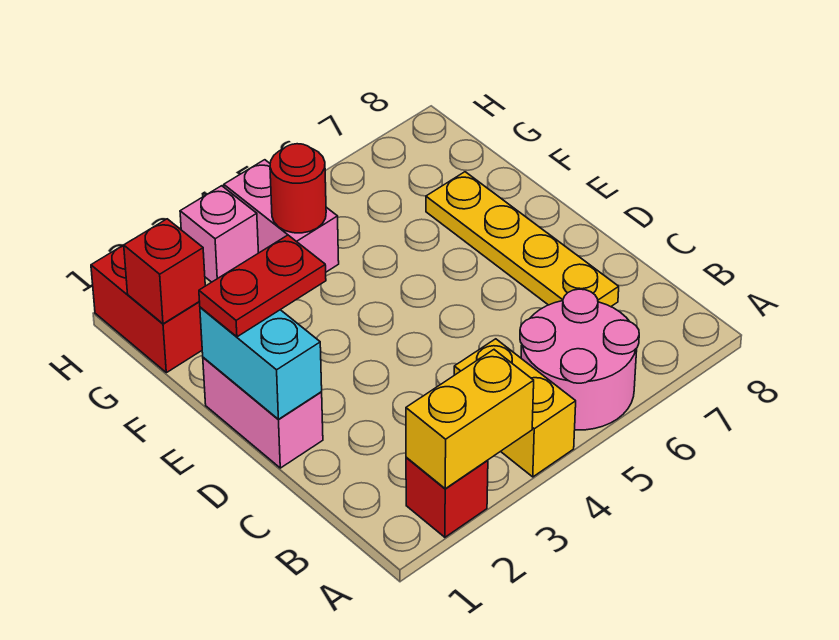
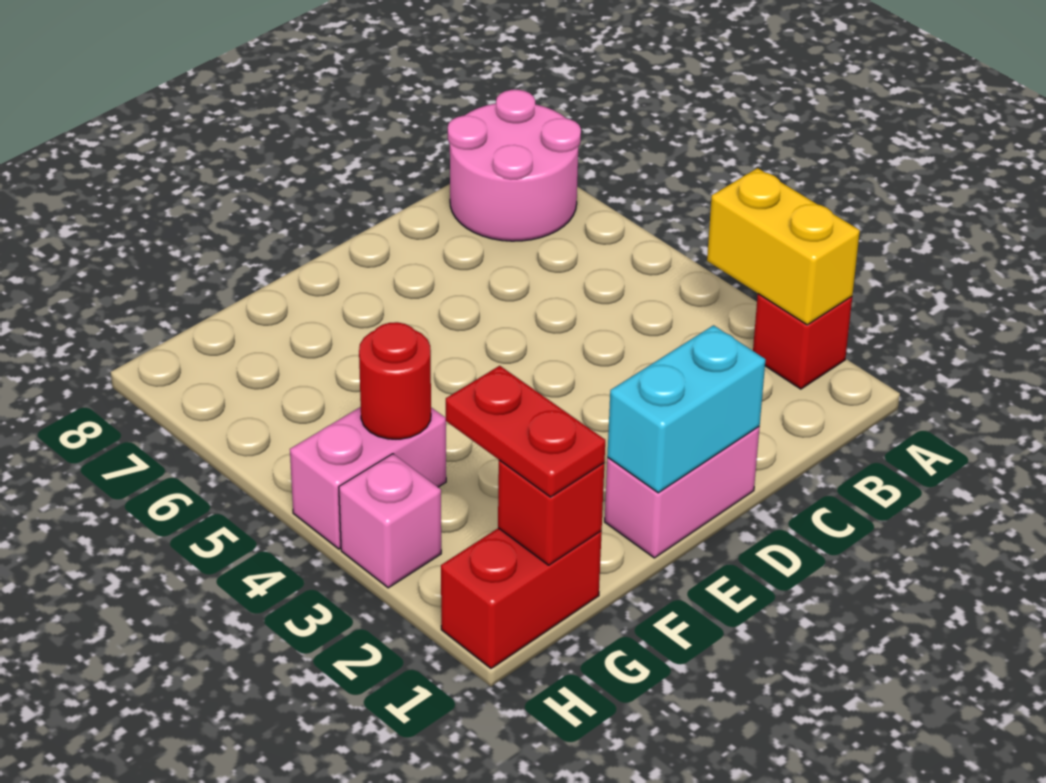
yellow 1x2 brick [454,339,576,477] -> none
pink 2x2 round brick [520,289,639,430] -> pink 2x2 round brick moved to [448,90,581,241]
yellow 1x4 plate [426,172,619,307] -> none
red 1x2 plate [199,235,326,337] -> red 1x2 plate moved to [446,366,605,497]

